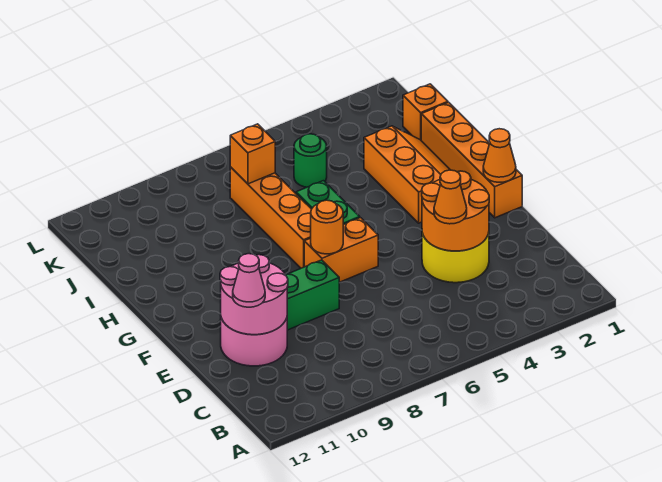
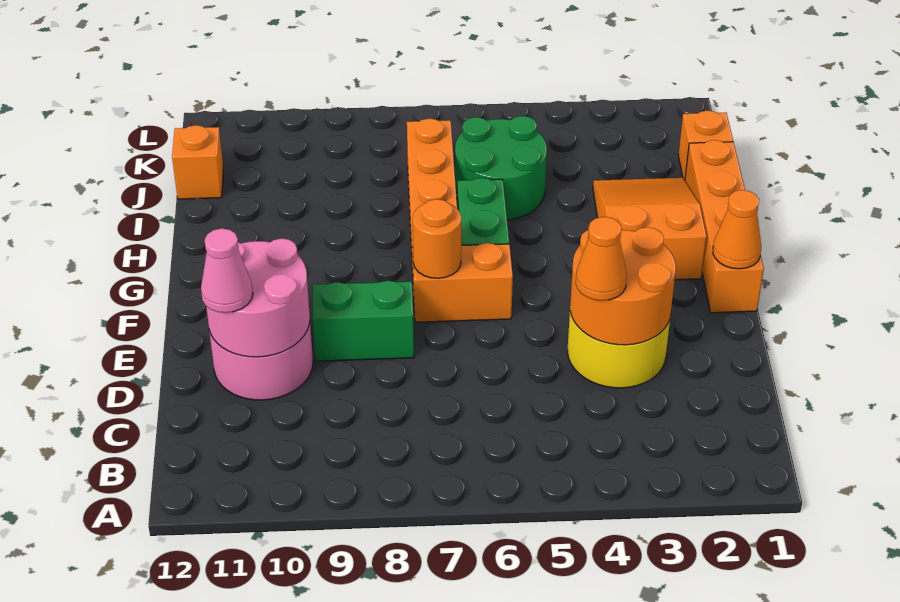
orange 2x3 slope [364,126,450,223] -> orange 2x3 slope turned to [593,178,707,280]
green 1x1 round brick [294,134,327,187] -> green 2x2 round brick [455,116,547,220]
orange 1x1 brick [230,124,275,184] -> orange 1x1 brick moved to [172,125,223,199]

